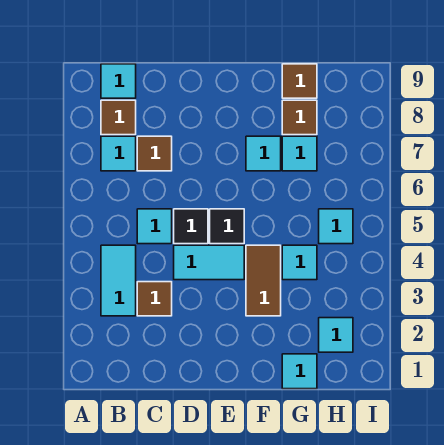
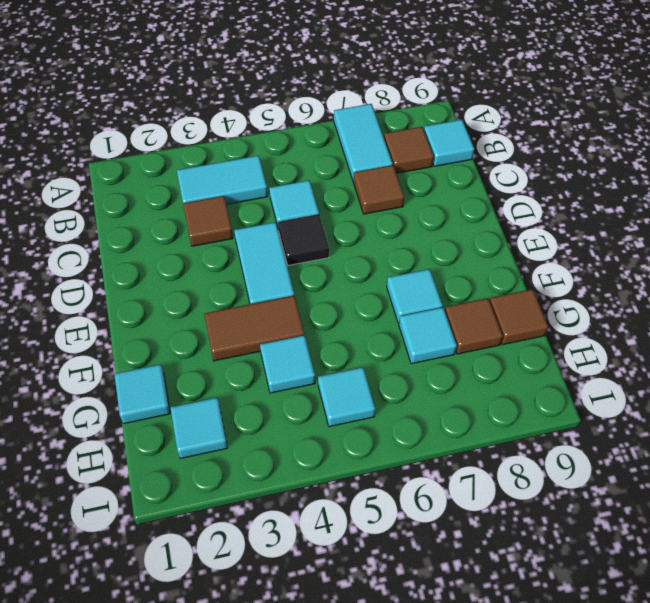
cyan 1x1 tile [101,136,136,171] -> cyan 1x2 tile [334,104,393,181]
black 1x1 tile [210,209,244,244] -> none

